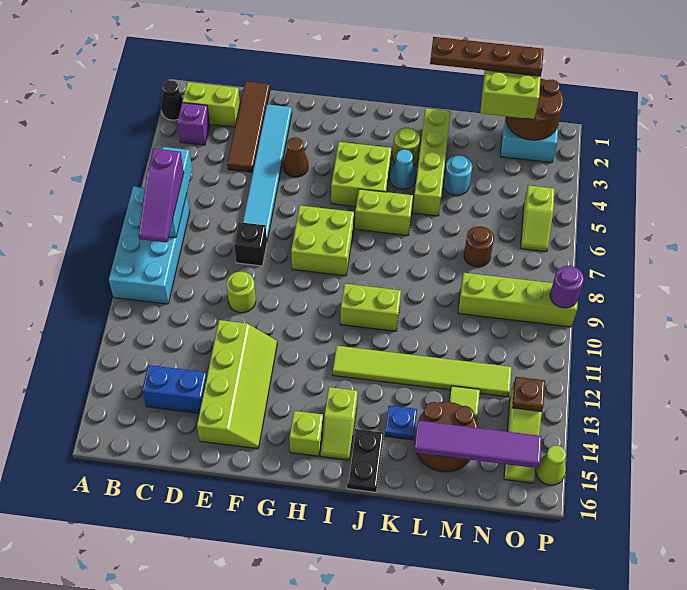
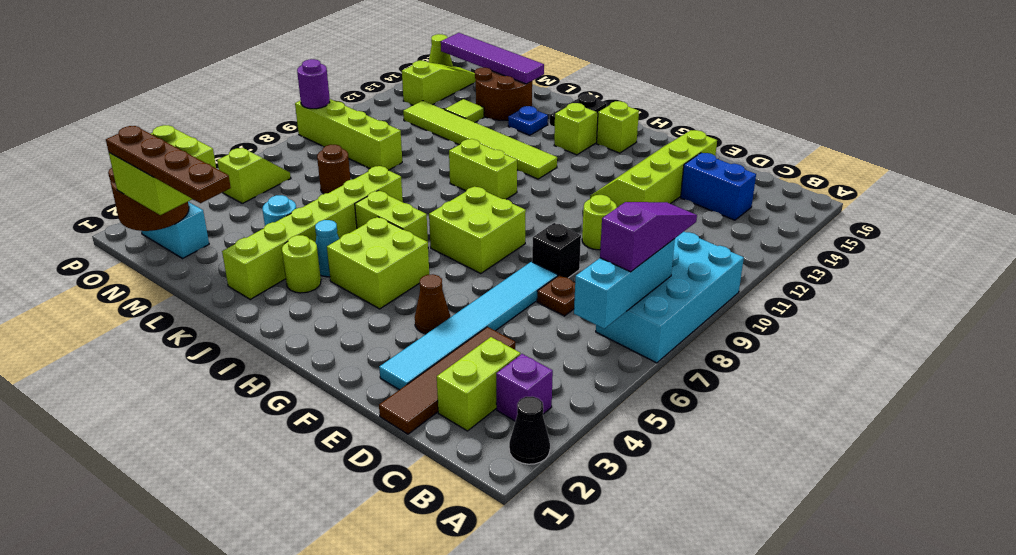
lime 1x2 brick [182,82,240,127] -> lime 1x2 brick turned to [437,337,520,431]
lime 1x4 brick [413,108,451,216] -> lime 1x6 brick [222,166,403,299]
brown 1x1 plate [512,377,545,412] -> brown 1x1 plate moved to [537,275,575,316]

